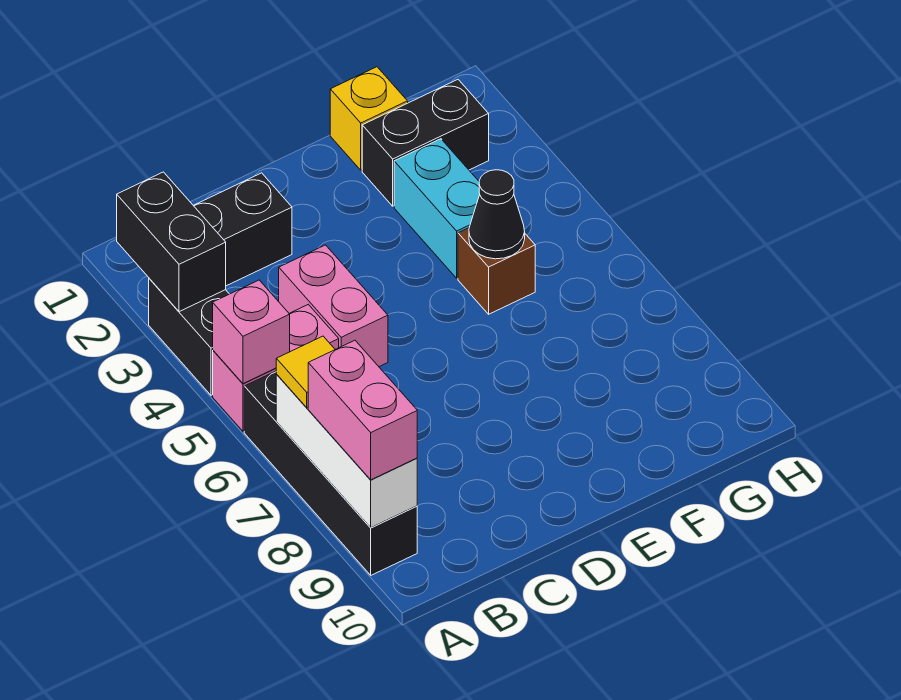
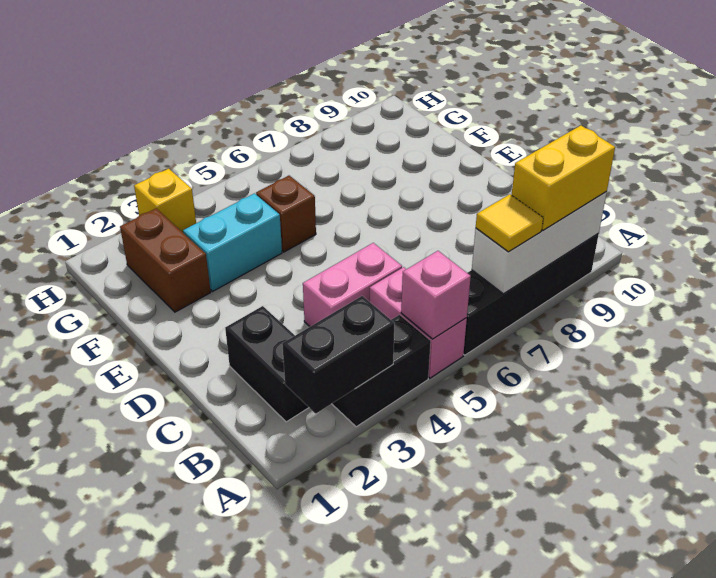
pink 1x2 brick [308,340,417,480] -> yellow 1x2 brick [512,126,615,230]
yellow 1x1 brick [330,67,408,170] -> yellow 1x1 brick moved to [134,169,196,232]
black 1x2 brick [362,80,489,206] -> brown 1x2 brick [120,208,211,312]
black 1x1 cone [469,170,525,259] -> none

